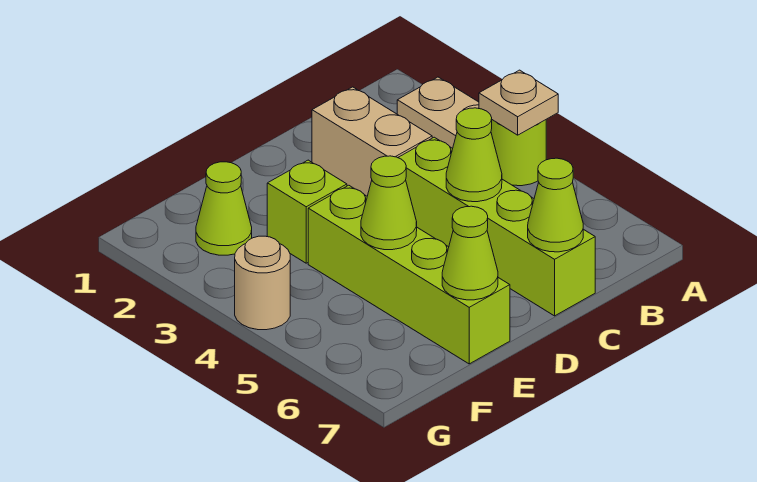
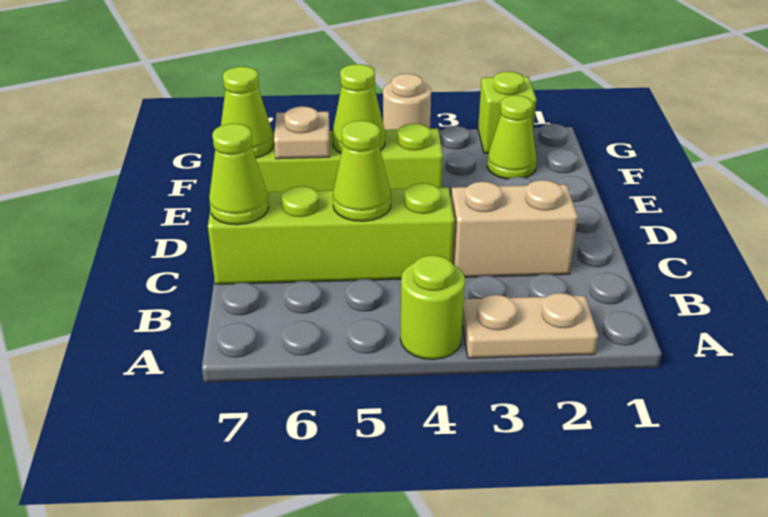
tan 1x1 plate [479,70,558,135] -> tan 1x1 plate moved to [274,106,330,159]
lime 1x1 brick [267,160,347,263] -> lime 1x1 brick moved to [478,72,537,153]

